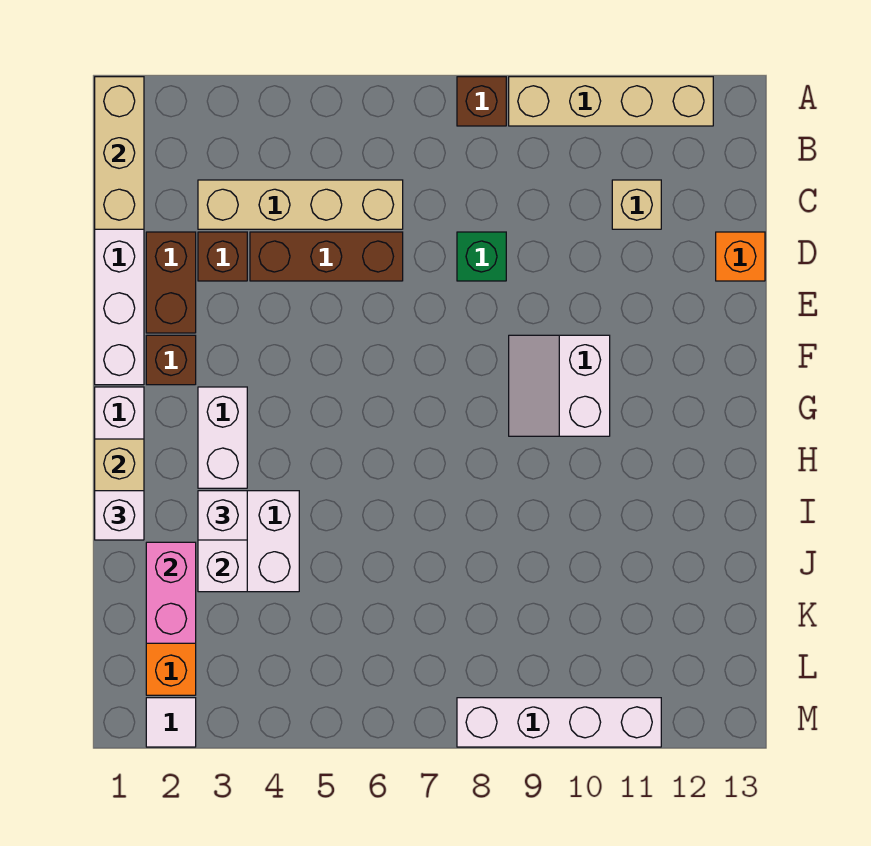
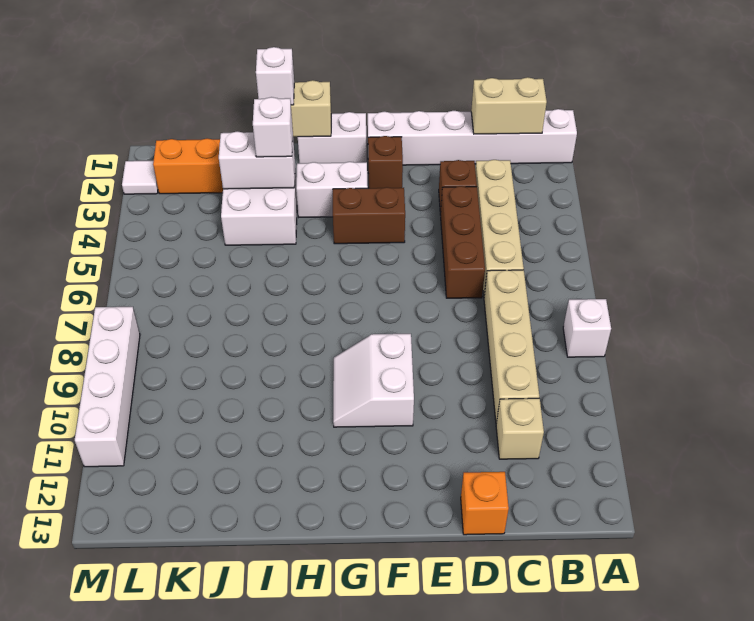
tan 1x3 brick [95,77,144,229] -> tan 1x2 brick [471,77,547,134]
brown 1x1 brick [457,77,506,126] -> white 1x1 brick [563,299,611,357]
tan 1x4 brick [509,77,713,126] -> tan 1x4 brick moved to [484,270,539,423]
brown 1x2 brick [146,232,196,333] -> brown 1x2 brick moved to [333,187,405,244]
green 1x1 brick [457,232,506,281] -> none
white 2x2 slope [509,335,610,436] -> white 2x2 slope turned to [333,334,414,427]
pink 1x2 brick [146,542,196,643] -> none

